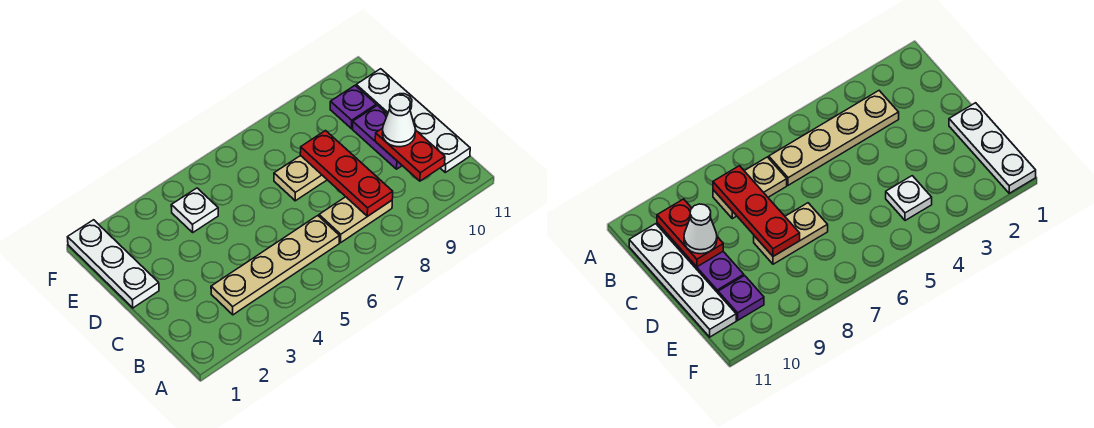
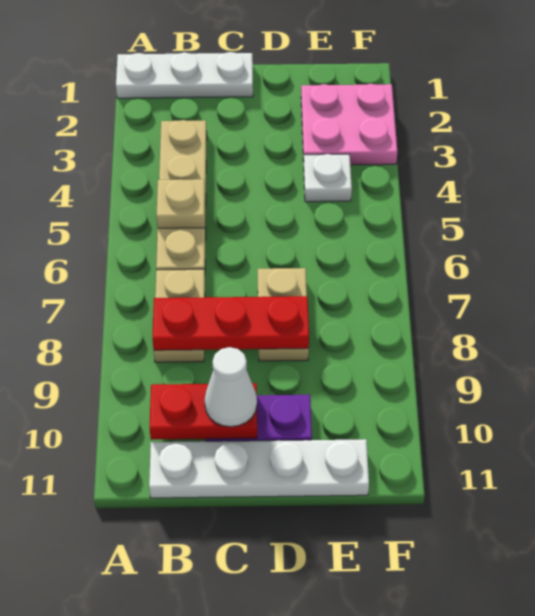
none -> tan 1x1 plate [157,179,205,228]
white 1x3 plate [68,220,159,308] -> white 1x3 plate moved to [116,52,253,98]
none -> pink 2x2 plate [301,84,397,165]
purple 1x1 plate [330,86,376,129] -> none

